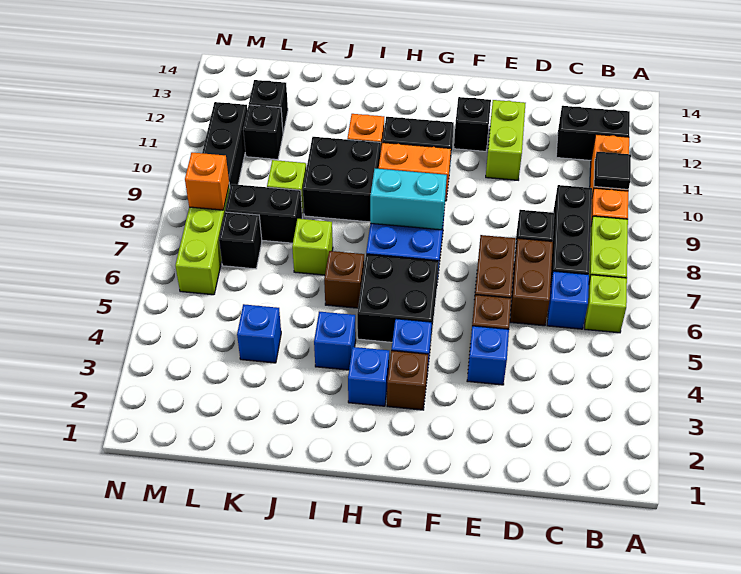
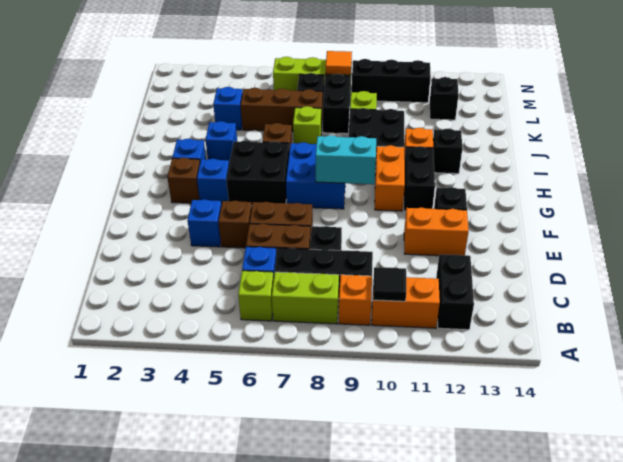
lime 1x2 brick [486,100,526,180] -> orange 1x2 brick [404,207,469,256]
cyan 1x2 brick [370,169,447,230] -> cyan 1x2 brick turned to [316,135,376,184]
none -> brown 1x3 brick [241,88,323,132]
black 1x1 brick [243,105,283,159] -> black 1x1 brick moved to [433,129,462,174]
orange 1x1 brick [185,153,229,210] -> orange 1x1 tile [326,51,352,75]

